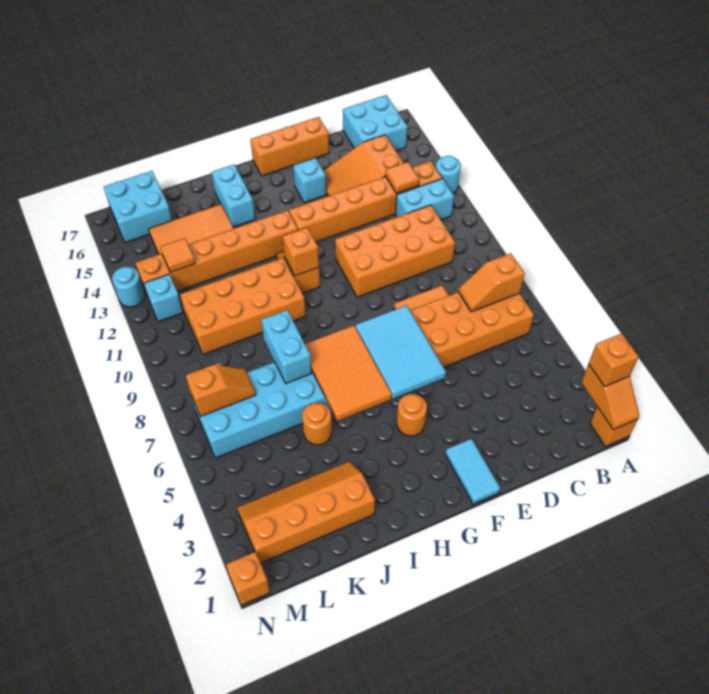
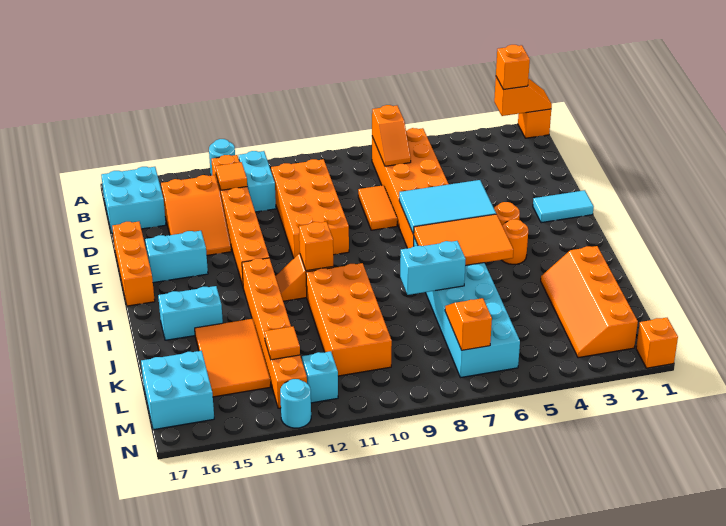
cyan 1x1 brick [293,158,326,203] -> cyan 1x2 brick [145,231,208,283]
orange 1x1 round brick [302,403,332,445] -> orange 1x1 round brick moved to [502,219,528,264]

